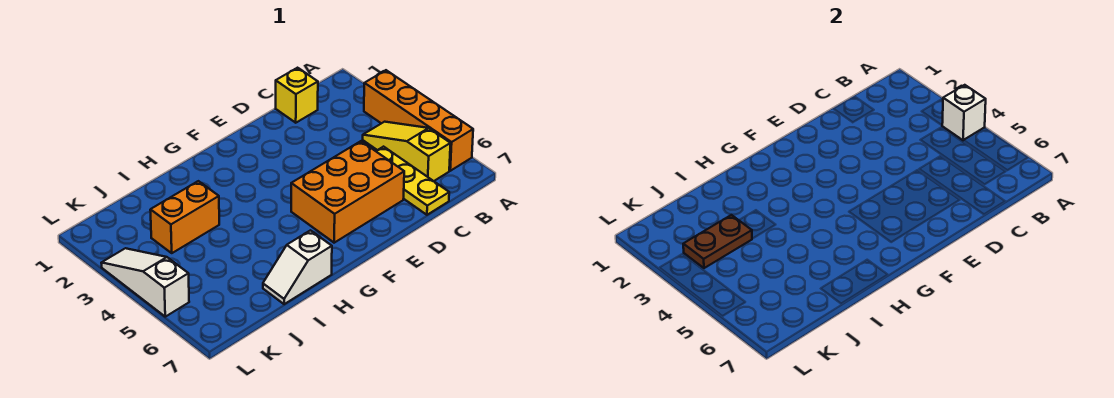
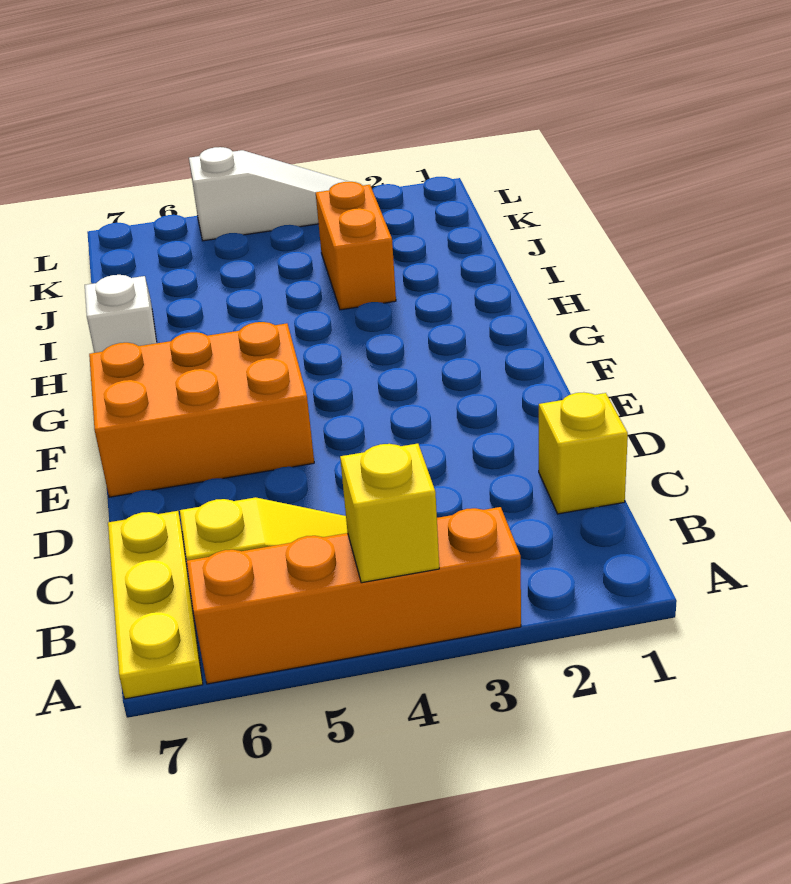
white 1x1 brick [942,85,986,140] -> yellow 1x1 brick [340,444,439,583]
yellow 1x3 plate [376,147,449,215] -> yellow 1x3 plate turned to [108,511,203,699]
orange 2x3 brick [291,141,404,243] -> orange 2x3 brick turned to [89,322,314,497]
brown 1x2 plate [683,215,752,268] -> none

